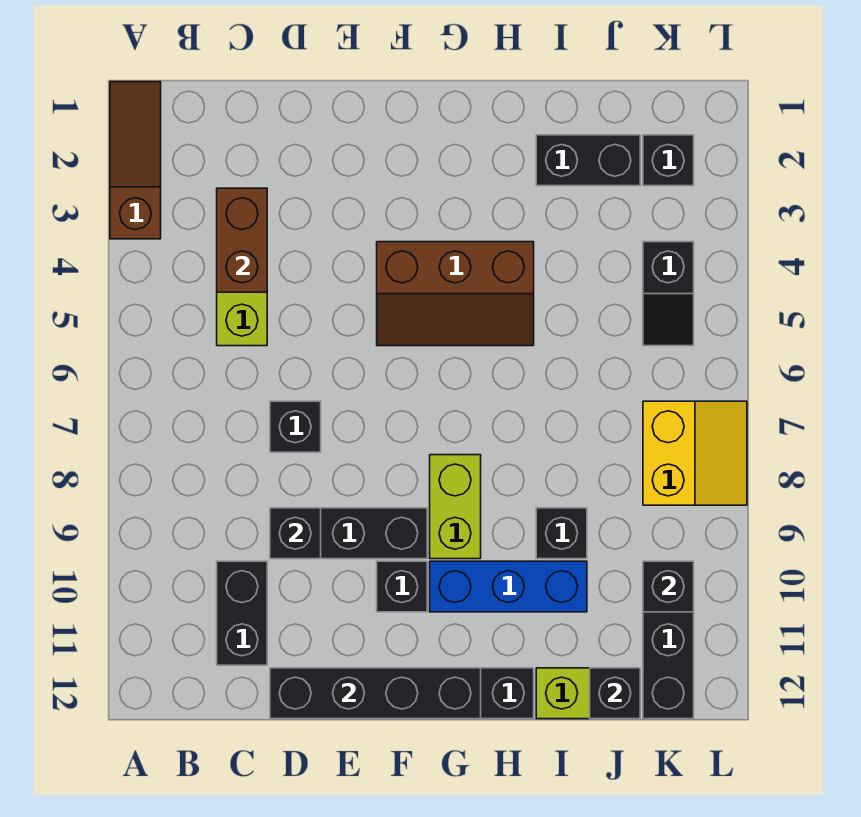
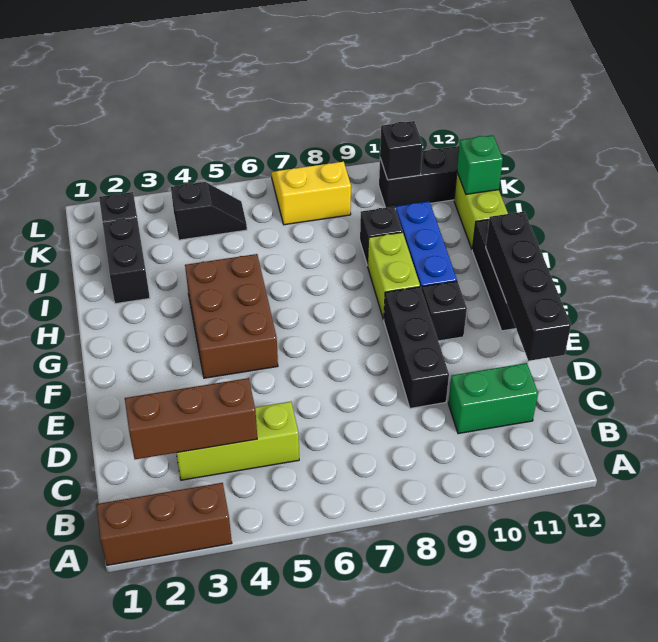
brown 1x3 slope [110,82,161,239] -> brown 1x3 brick [96,483,232,565]
brown 1x2 brick [217,188,267,292] -> brown 1x3 brick [125,378,257,459]
black 1x2 brick [217,561,267,665] -> green 1x2 brick [448,363,538,434]
black 1x1 brick [270,401,321,452] -> none
black 1x1 brick [270,508,321,559] -> none
brown 2x3 slope [377,242,534,346] -> brown 2x3 brick [185,254,278,378]
lime 1x2 brick [430,455,481,559] -> lime 1x2 brick turned to [367,232,420,320]
black 1x1 brick [590,668,640,719] -> green 1x1 brick [457,135,503,194]

